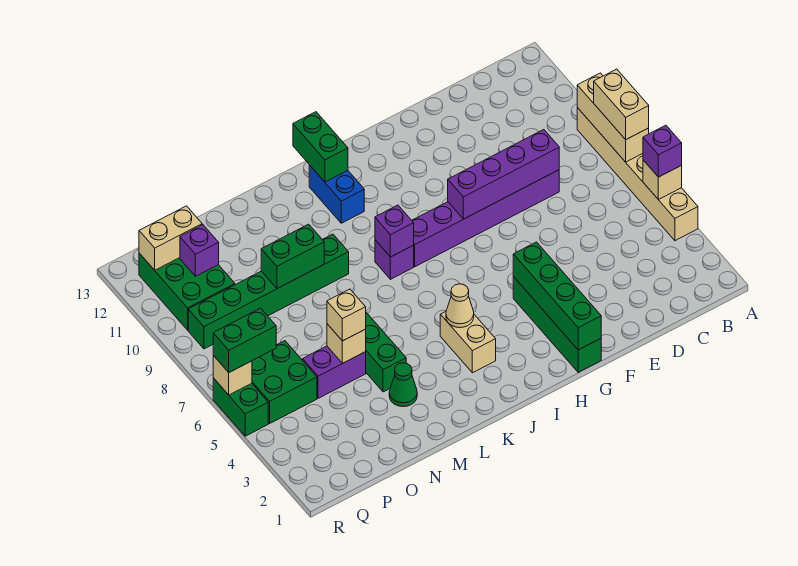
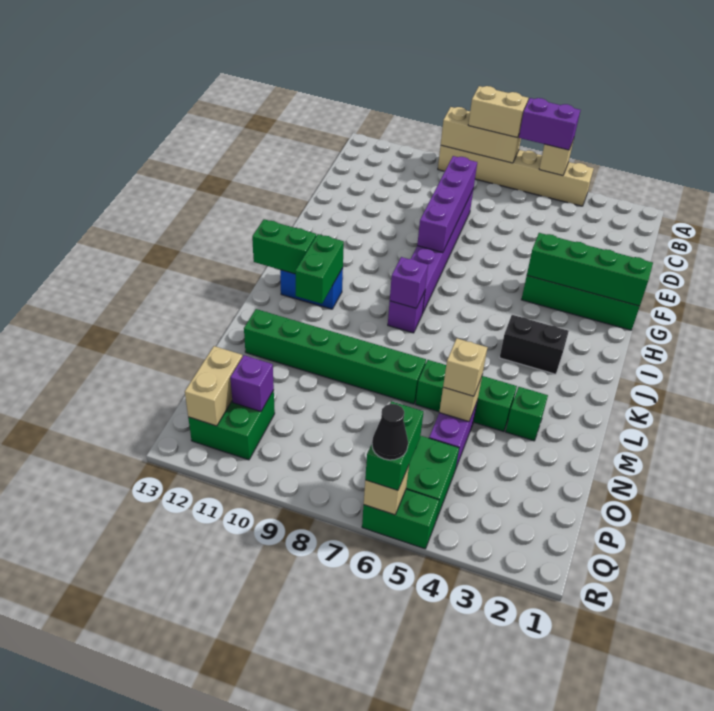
purple 1x1 brick [643,125,682,177] -> purple 1x2 brick [519,98,580,150]
tan 1x2 brick [440,312,496,373] -> black 1x2 brick [500,315,569,374]
tan 1x1 cone [446,284,474,328] -> none
green 1x6 brick [188,234,349,349] -> green 1x6 brick turned to [244,309,426,404]
green 1x1 cone [389,363,417,407] -> green 1x1 brick [505,387,548,441]
green 1x2 brick [261,224,324,289] -> green 1x2 brick moved to [295,234,344,304]
green 2x3 brick [139,253,235,330] -> green 2x2 brick [188,390,275,460]
none -> black 1x1 cone [372,404,408,460]

